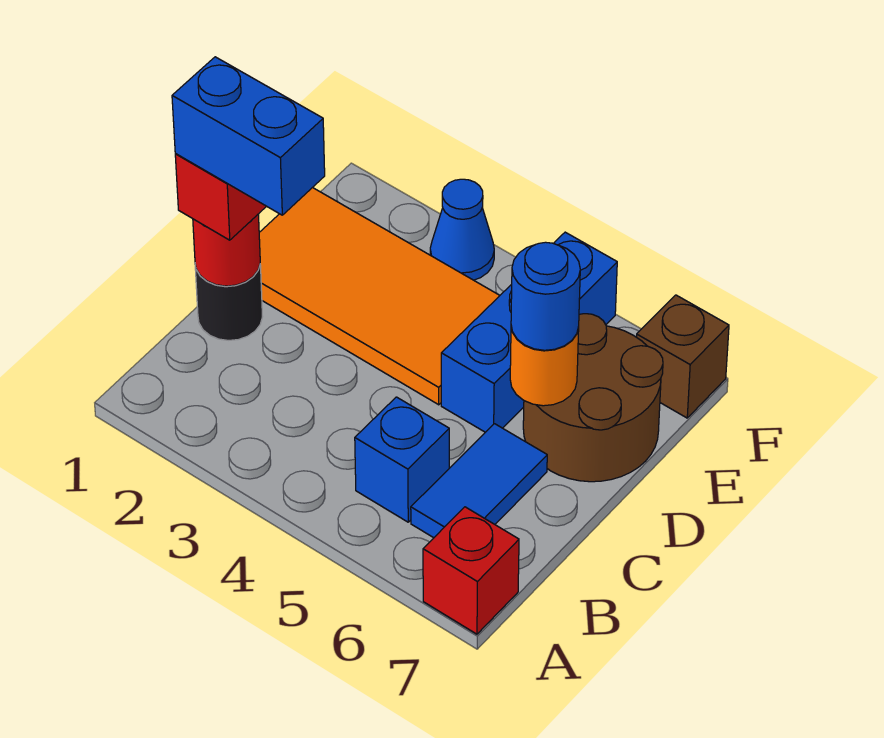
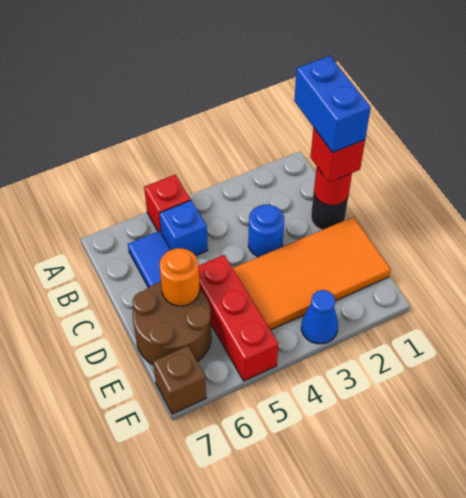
red 1x1 brick [423,507,519,634] -> red 1x1 brick moved to [144,175,191,232]
blue 1x2 brick [172,57,325,215] -> blue 1x2 brick turned to [294,56,371,153]
blue 1x3 brick [441,232,617,432] -> red 1x3 brick [198,255,278,381]
blue 1x1 round brick [511,242,580,350] -> blue 1x1 round brick moved to [248,205,284,257]

